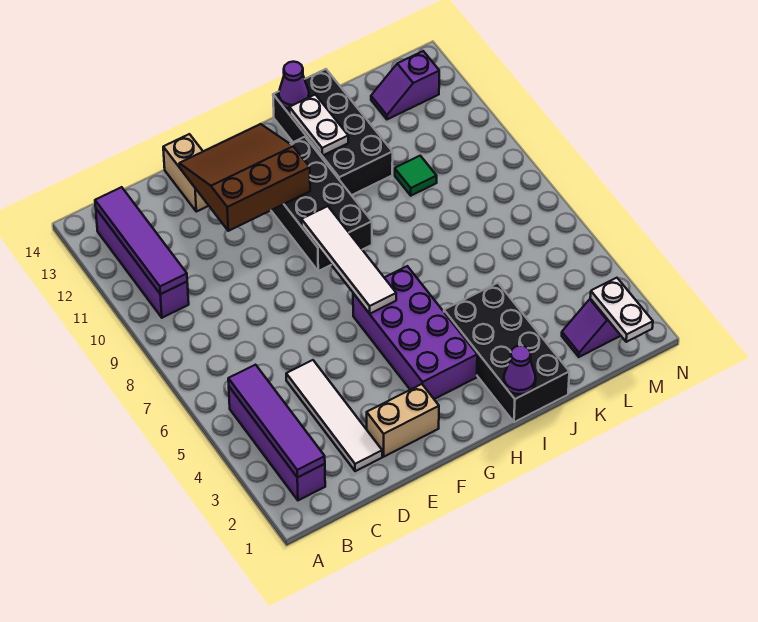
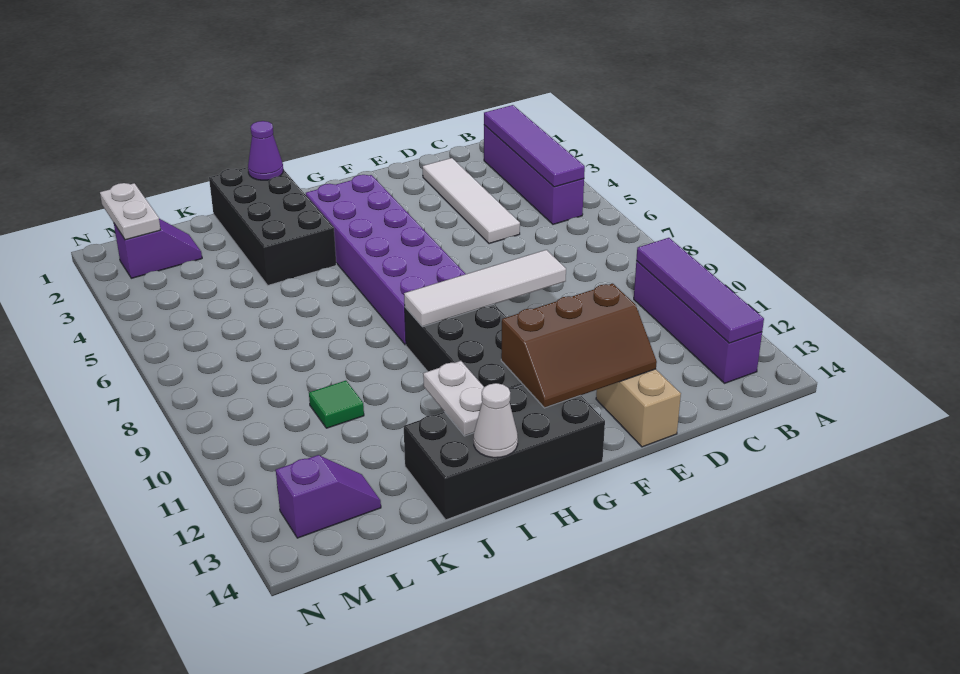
tan 1x2 brick [367,384,439,457] -> none
brown 3x3 slope [179,124,310,231] -> brown 2x3 slope [501,283,657,408]
purple 2x4 brick [353,266,477,399] -> purple 2x6 brick [306,175,465,345]
white 1x4 tile [302,206,396,314] -> white 1x4 tile turned to [404,250,566,327]
black 2x4 brick [273,69,393,195] -> black 2x4 brick turned to [404,385,605,520]
purple 1x1 cone [279,62,309,108] -> white 1x1 cone [474,383,518,458]

